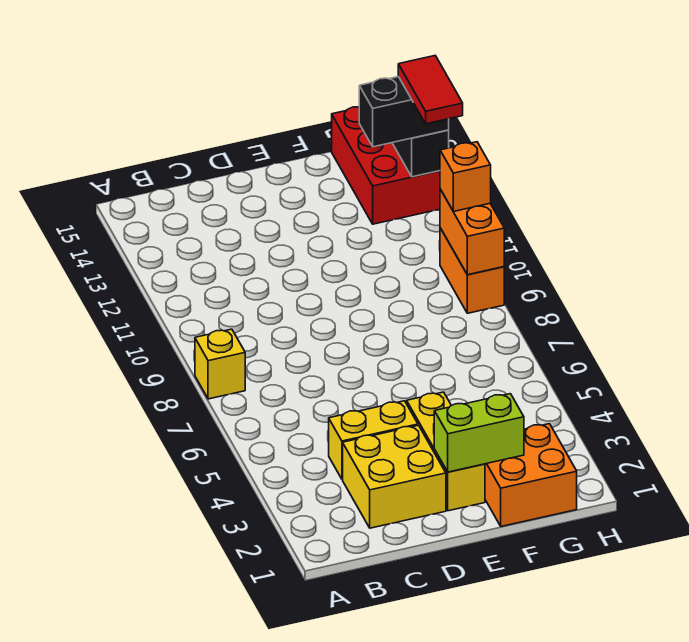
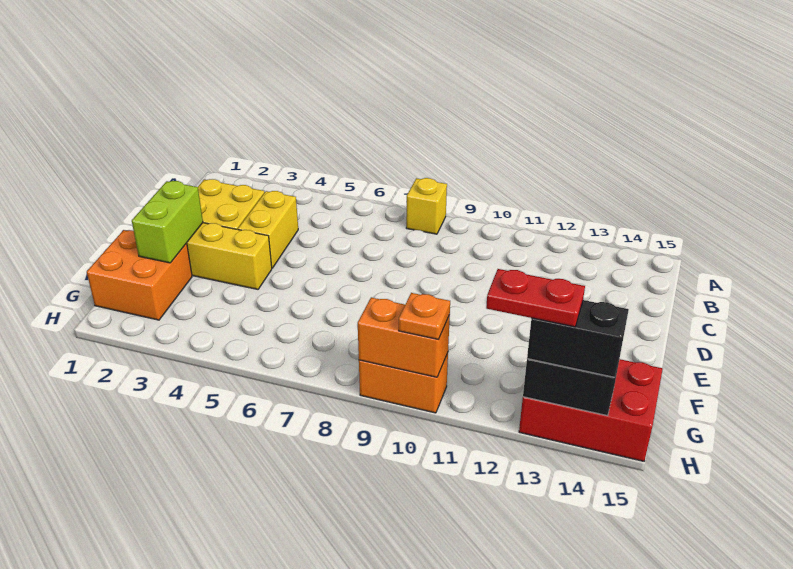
black 1x2 brick [359,77,449,147] -> black 1x2 brick turned to [527,300,629,377]
orange 1x1 brick [440,142,491,212] -> orange 1x1 plate [399,293,450,339]
red 1x2 tile [398,56,463,124] -> red 1x2 plate [486,269,585,327]

